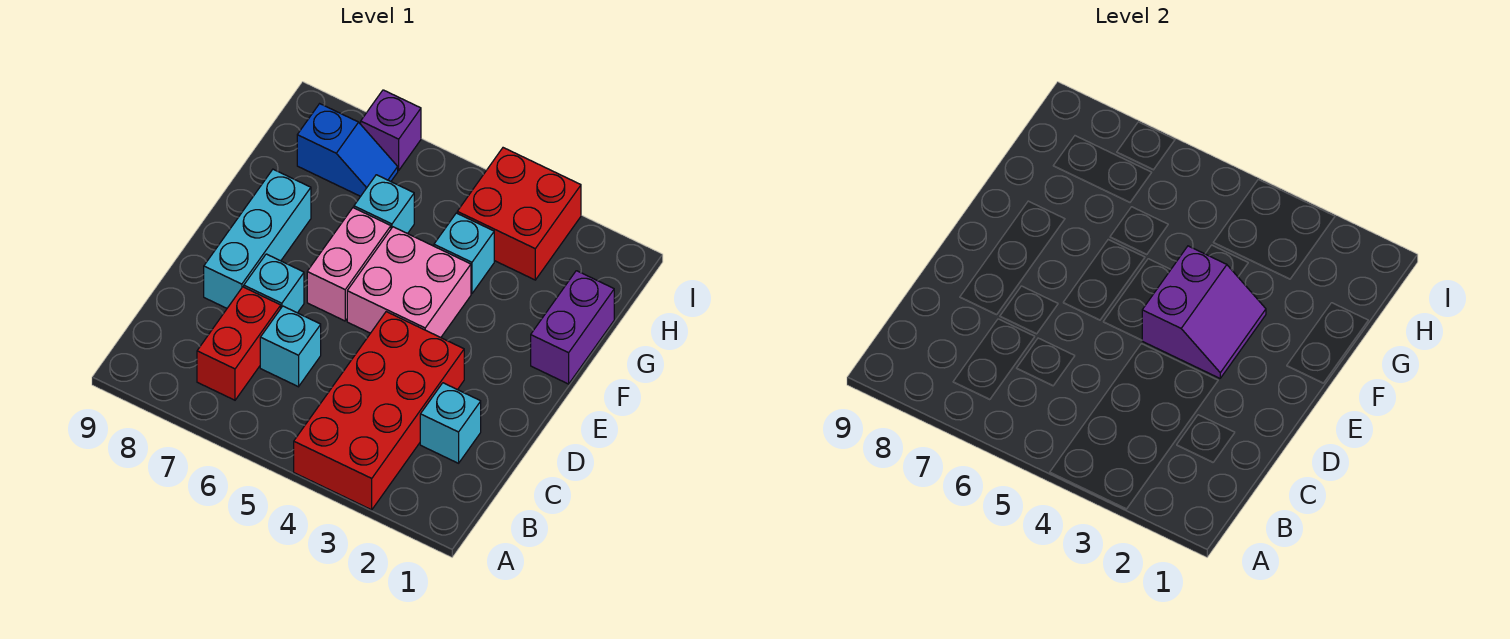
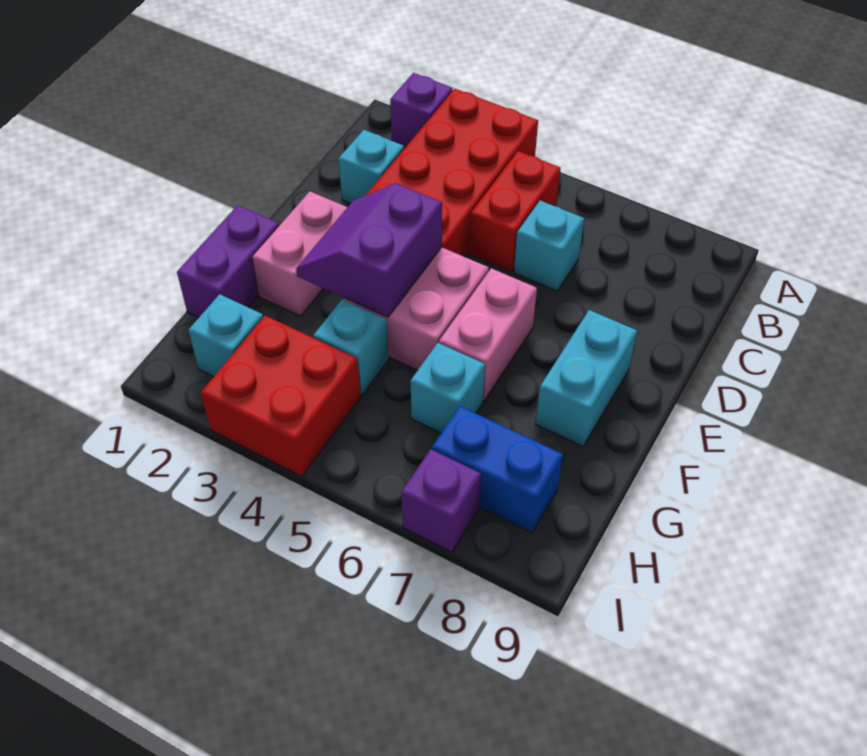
none -> purple 1x1 brick [390,73,453,147]
red 1x2 brick [197,287,281,400] -> red 1x2 brick moved to [469,151,560,272]
cyan 1x1 brick [244,254,304,313] -> cyan 1x1 brick moved to [189,294,263,377]
cyan 1x3 brick [204,169,311,308] -> cyan 1x2 brick [536,310,637,446]
none -> pink 1x2 brick [253,191,347,316]
blue 1x2 slope [297,104,398,196] -> blue 1x2 brick [432,406,563,533]

